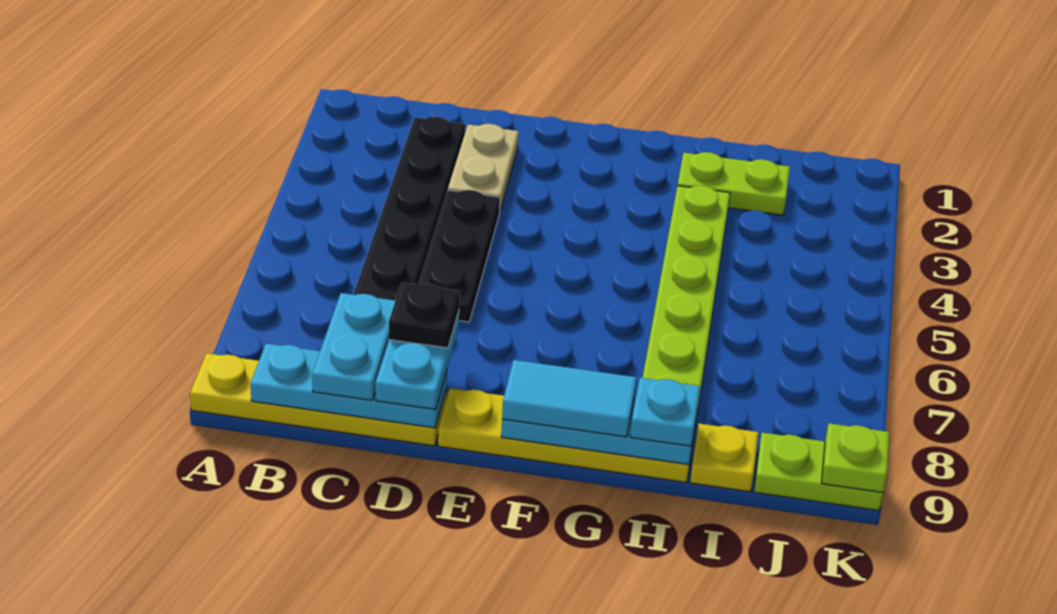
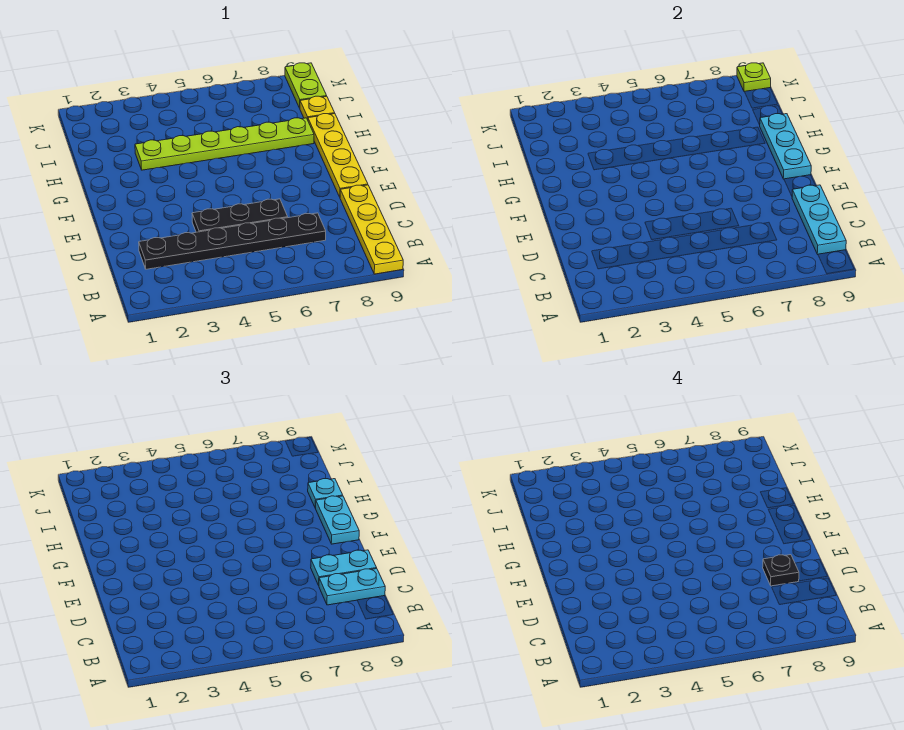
tan 1x2 plate [448,124,519,210] -> none
cyan 1x2 tile [502,360,636,437] -> cyan 1x2 plate [316,496,359,544]
lime 1x2 plate [677,152,790,215] -> none

